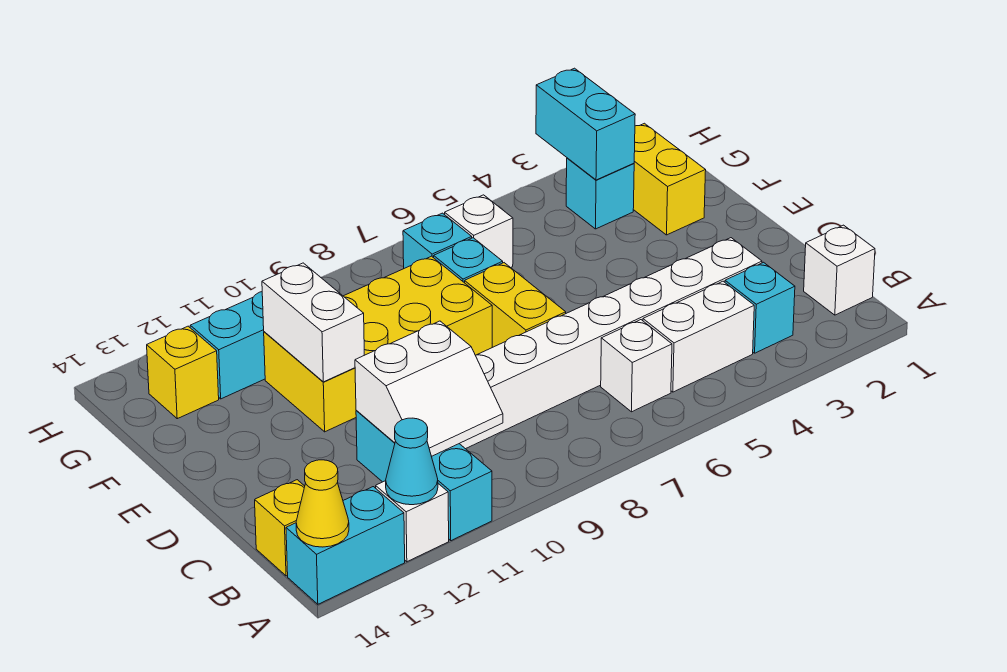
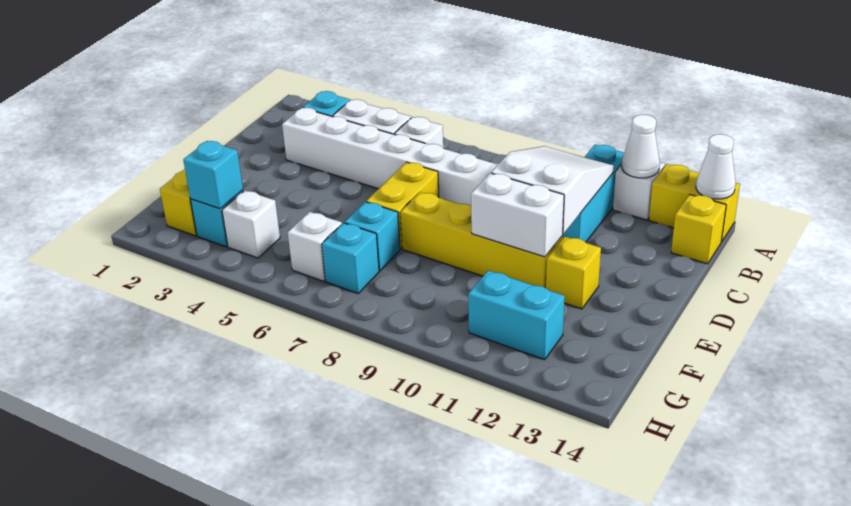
cyan 1x1 cone [386,418,438,505] -> white 1x1 cone [622,115,660,178]
cyan 1x2 brick [286,487,405,604] -> yellow 1x2 brick [649,164,740,242]
yellow 1x1 cone [296,460,349,547] -> white 1x1 cone [696,134,736,199]
white 1x1 brick [804,225,875,315] -> white 1x1 brick moved to [222,191,280,258]
white 2x2 slope [355,321,503,456] -> white 2x3 slope [491,146,614,234]
yellow 2x4 brick [264,256,492,432] -> yellow 1x4 brick [401,192,562,288]
white 1x2 brick [262,263,364,382] -> white 1x2 brick turned to [471,173,564,257]
cyan 1x2 brick [536,68,635,180] -> cyan 1x1 brick [183,141,243,209]
yellow 1x1 brick [147,326,219,419] -> yellow 1x1 brick moved to [546,236,601,309]

